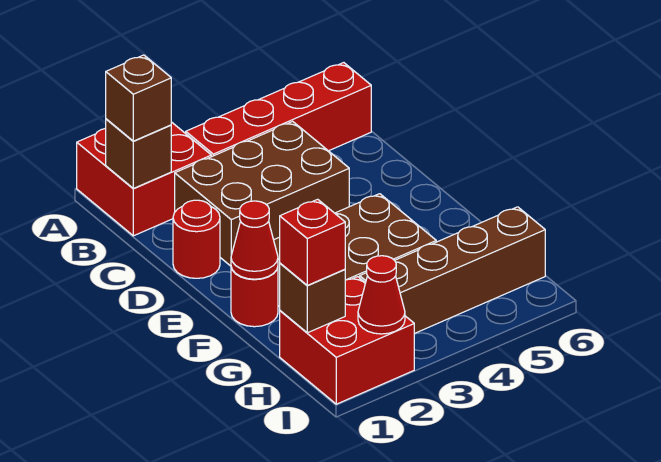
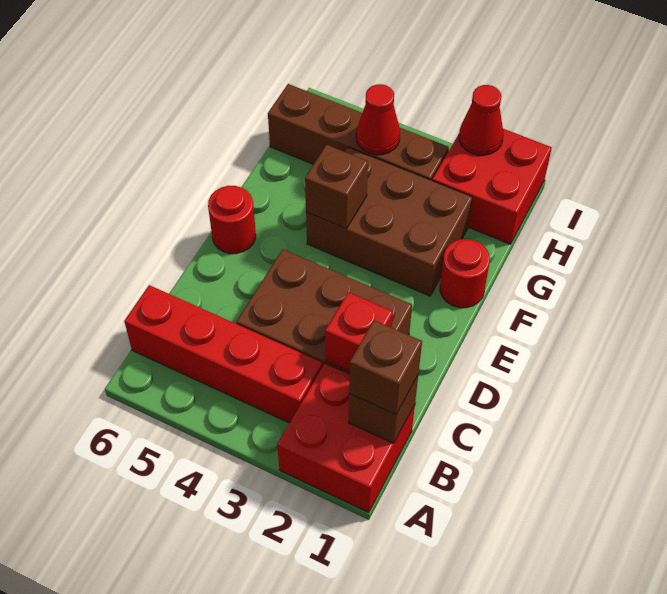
red 1x1 round brick [173,200,220,278] -> red 1x1 round brick moved to [208,186,256,254]
red 1x1 cone [231,201,278,279] -> red 1x1 cone moved to [356,84,400,155]
brown 1x1 brick [280,263,345,333] -> brown 1x1 brick moved to [305,145,368,229]
red 1x1 brick [280,199,345,285] -> red 1x1 brick moved to [325,292,393,372]

